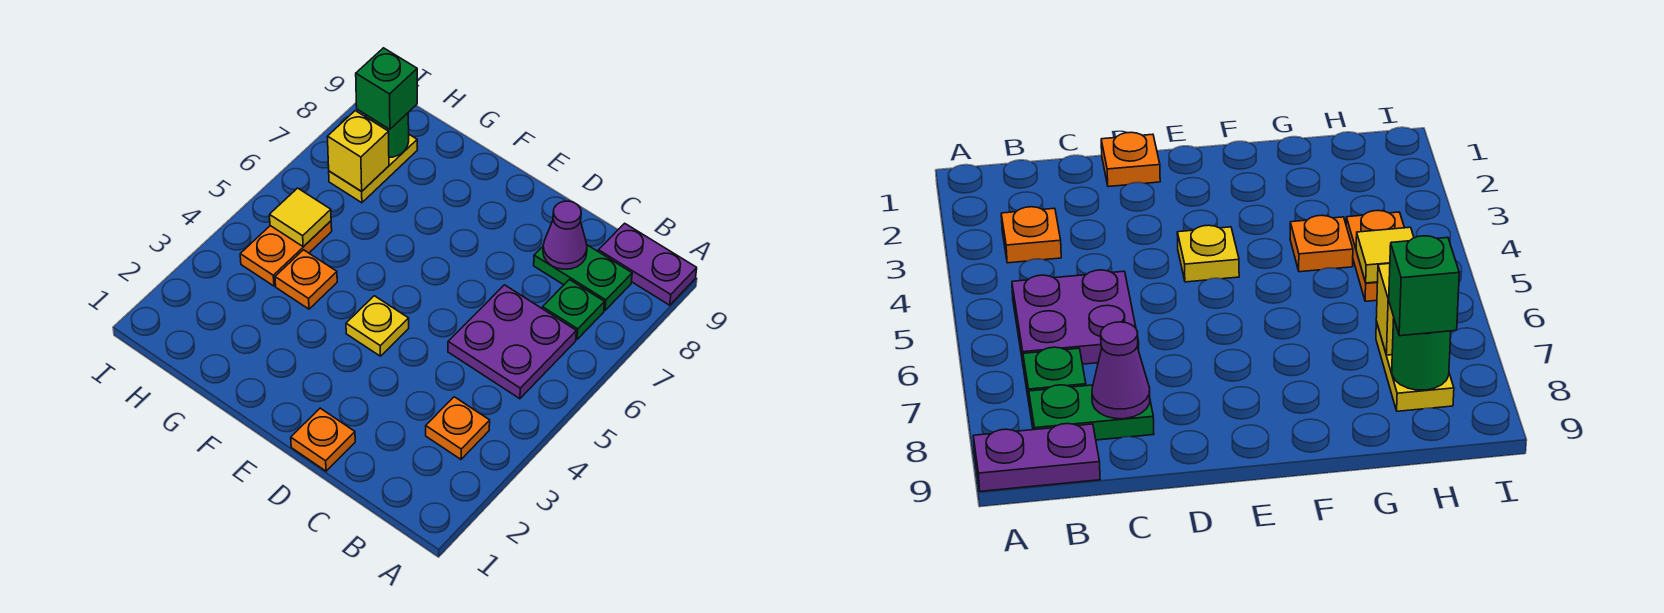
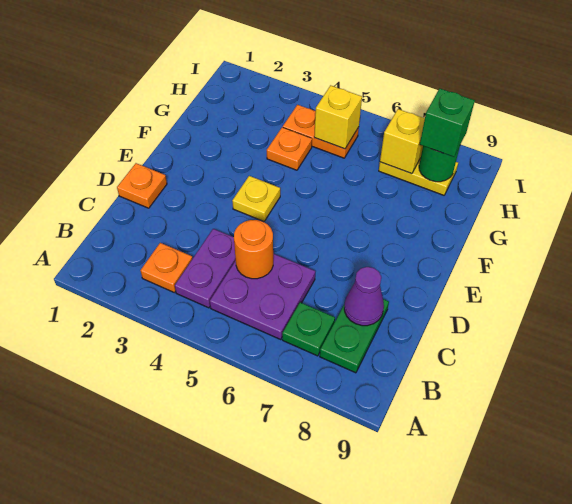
purple 1x2 plate [598,223,697,305] -> purple 1x2 plate moved to [175,229,236,308]
none -> orange 1x1 round brick [234,220,273,279]
yellow 1x1 tile [269,188,331,247] -> yellow 1x1 brick [314,85,362,149]

